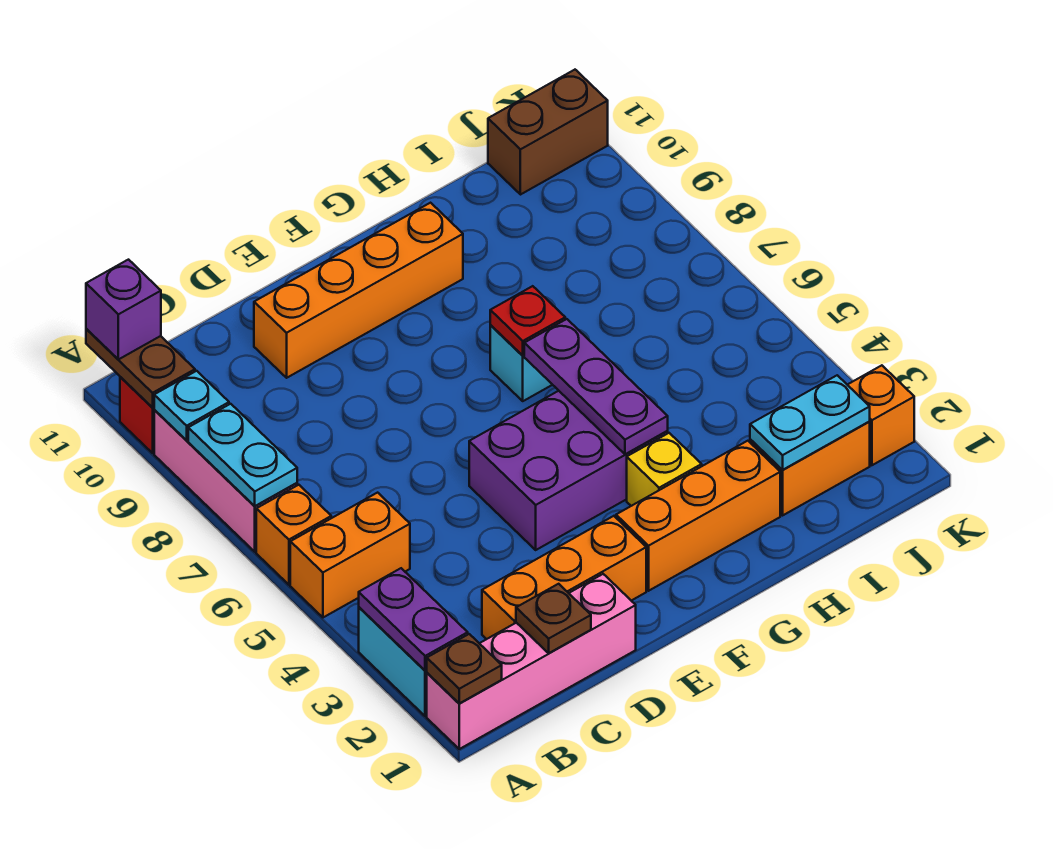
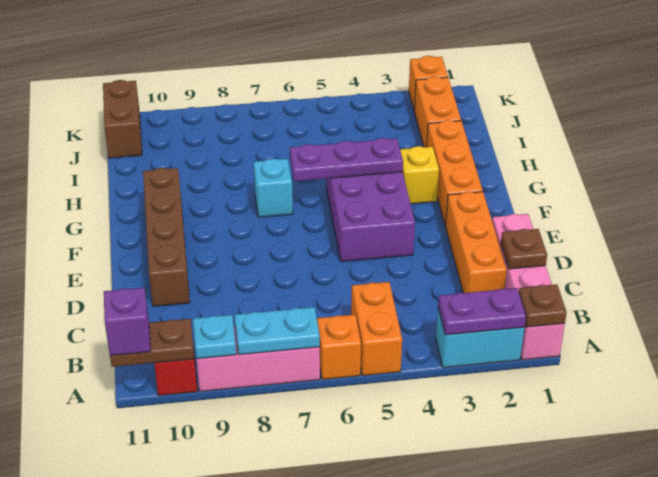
orange 1x4 brick [254,203,463,378] -> brown 1x4 brick [143,168,190,306]
red 1x1 plate [490,286,565,356] -> none
cyan 1x2 plate [750,375,870,470] -> none

